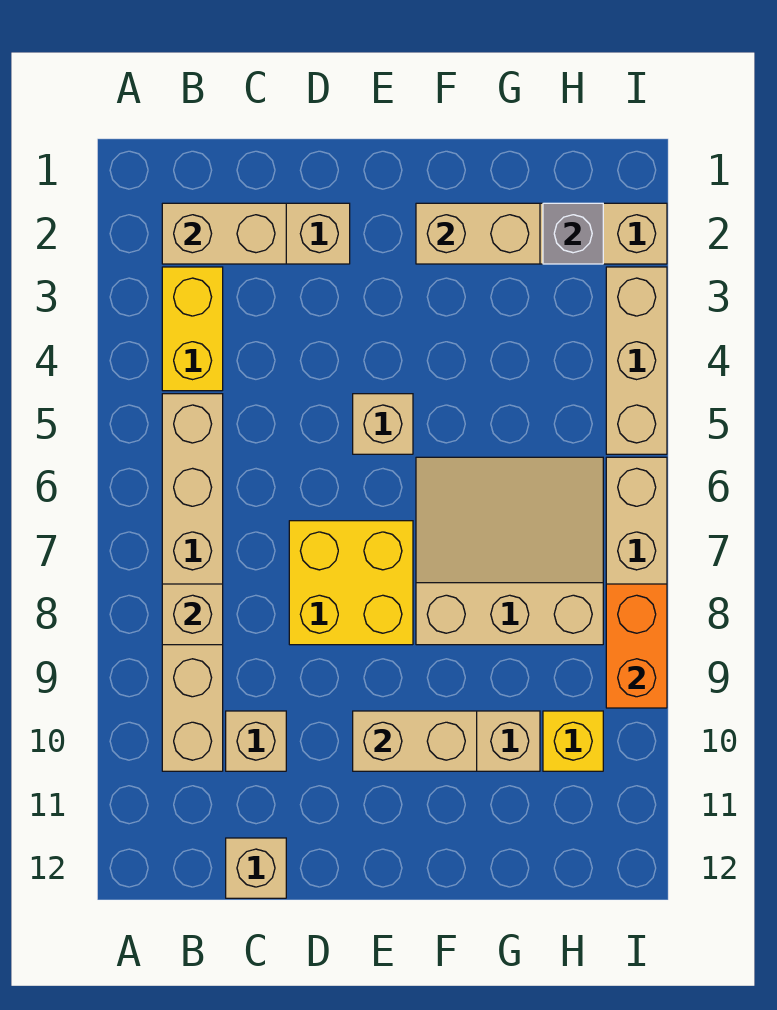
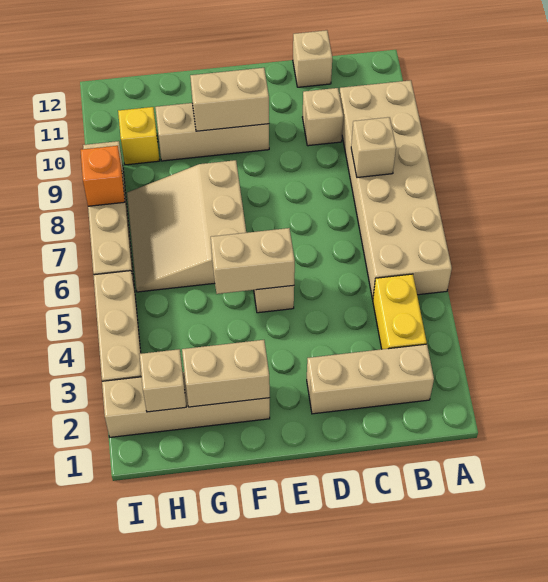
tan 1x2 brick [162,203,286,264] -> tan 1x2 brick moved to [211,228,295,294]
tan 1x6 brick [162,394,223,771] -> tan 2x6 brick [339,80,452,299]
yellow 2x2 brick [289,521,413,645] -> none
tan 3x3 slope [416,457,603,645] -> tan 3x3 slope turned to [127,160,246,292]
grey 1x1 brick [543,203,603,264] -> tan 1x1 brick [139,349,186,412]
orange 1x2 brick [606,584,667,708] -> orange 1x1 brick [80,146,125,206]

